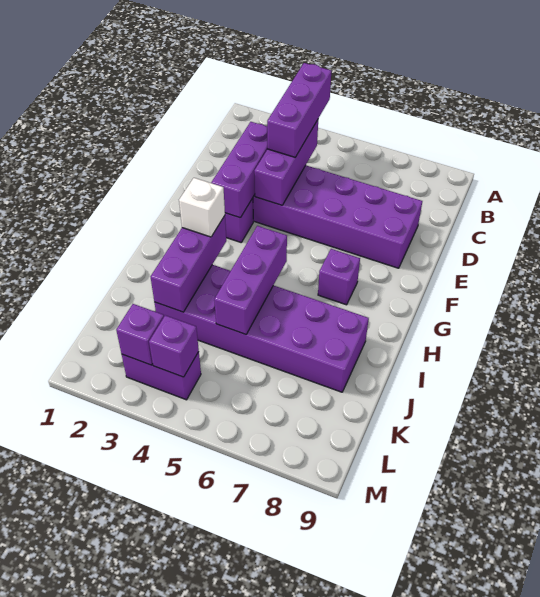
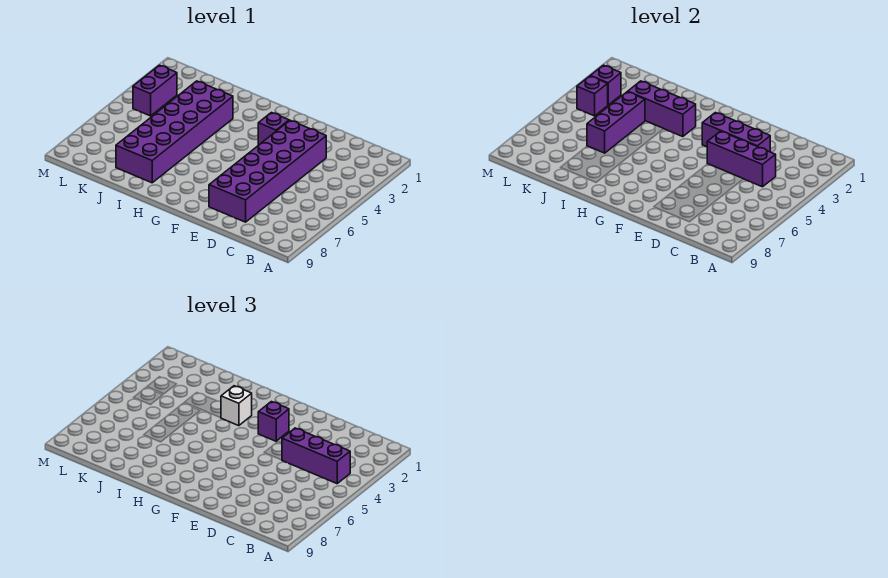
purple 1x1 brick [318,249,360,305] -> purple 1x1 brick moved to [258,402,289,441]
purple 1x3 brick [214,226,287,334] -> purple 1x3 brick turned to [587,92,645,153]

